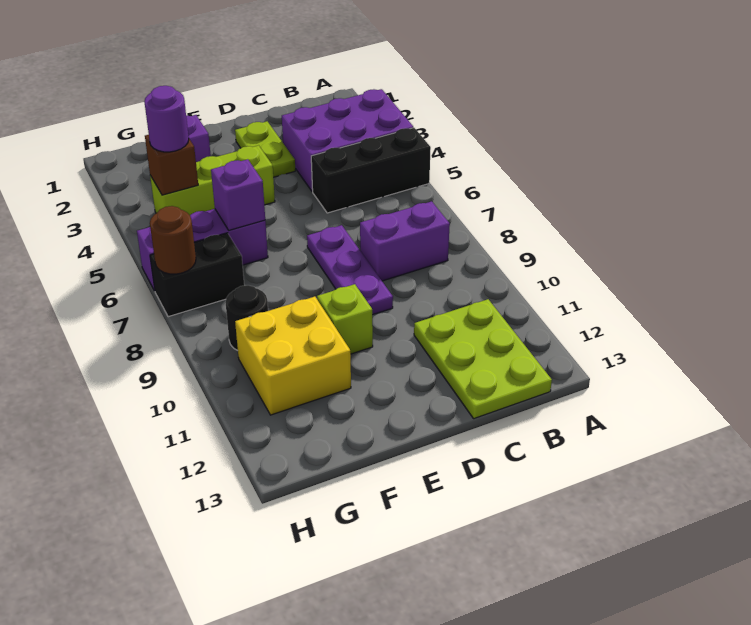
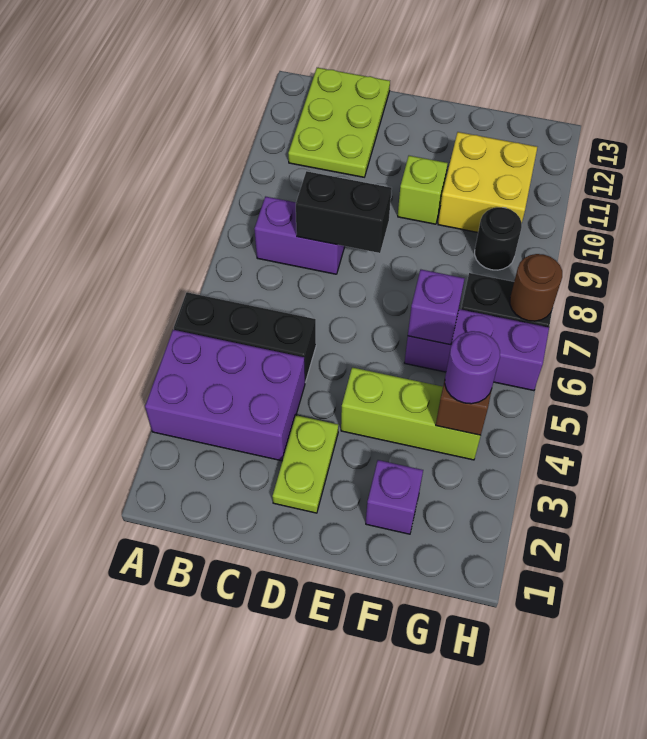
none -> black 1x2 brick [296,171,392,253]
purple 1x3 plate [307,225,393,315] -> none

